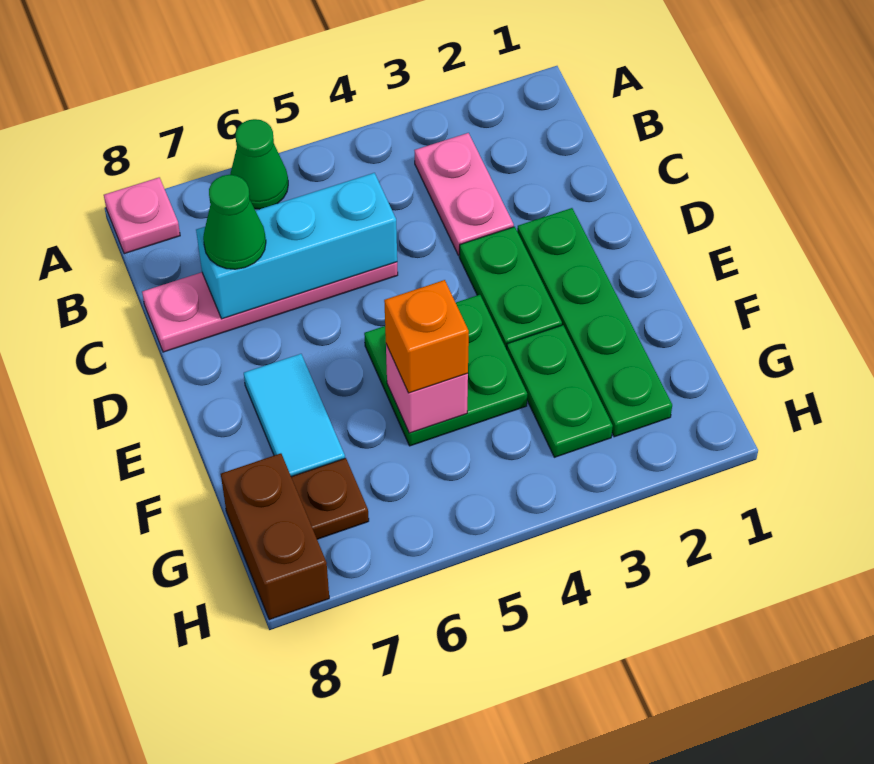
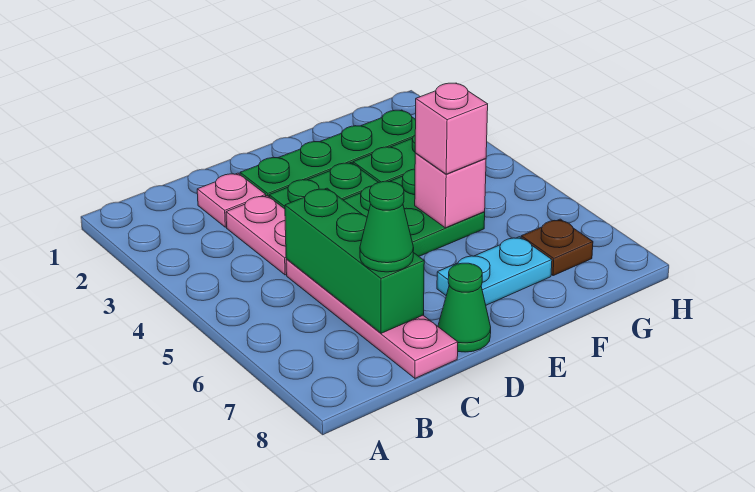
green 1x1 cone [230,119,288,209] -> green 1x1 cone moved to [438,263,491,352]
pink 1x1 plate [104,177,180,254] -> pink 1x1 plate moved to [197,173,266,227]
pink 1x2 plate [415,133,514,256] -> pink 1x2 plate turned to [226,196,287,275]
cyan 1x3 brick [196,173,397,319] -> green 1x3 brick [285,188,424,333]
cyan 1x2 tile [244,354,345,477] -> cyan 1x2 plate [437,237,552,305]
orange 1x1 brick [384,280,469,393] -> pink 1x1 brick [415,83,488,174]
brown 1x2 brick [221,453,329,620] -> none

